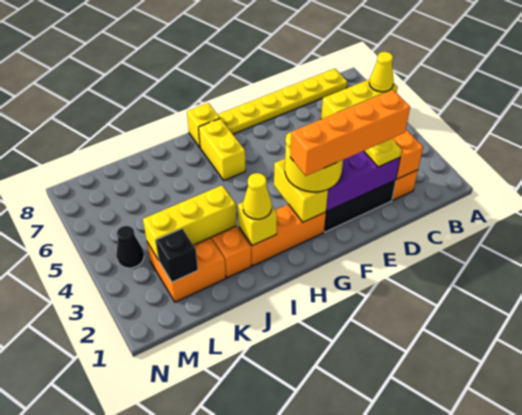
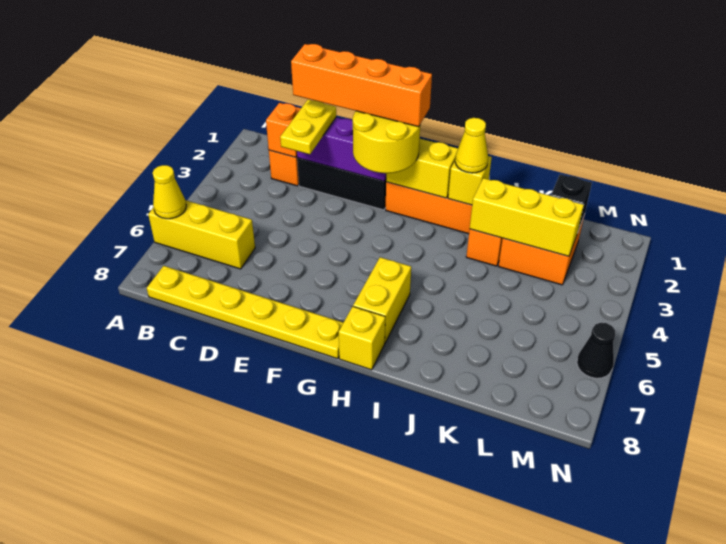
yellow 1x2 brick [274,159,328,222] -> yellow 1x2 brick turned to [386,139,458,198]
black 1x1 cone [116,226,144,268] -> black 1x1 cone moved to [577,323,616,378]

